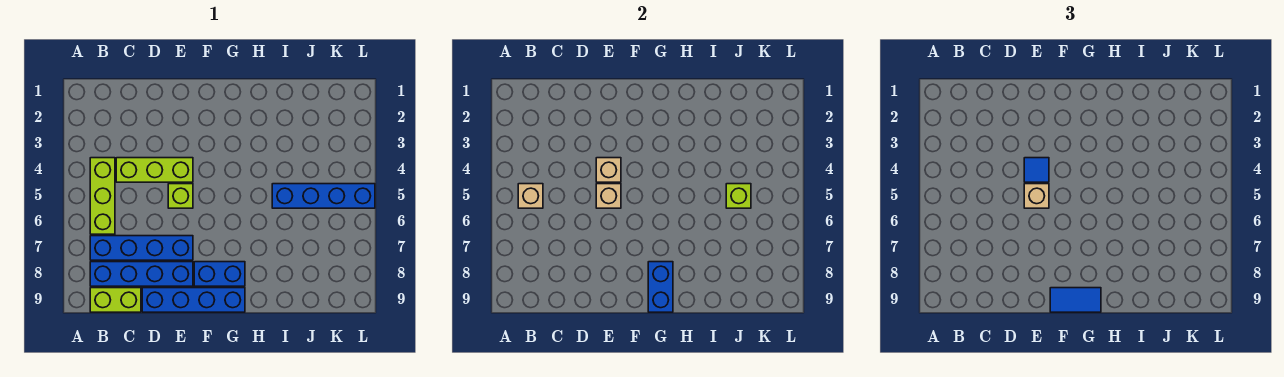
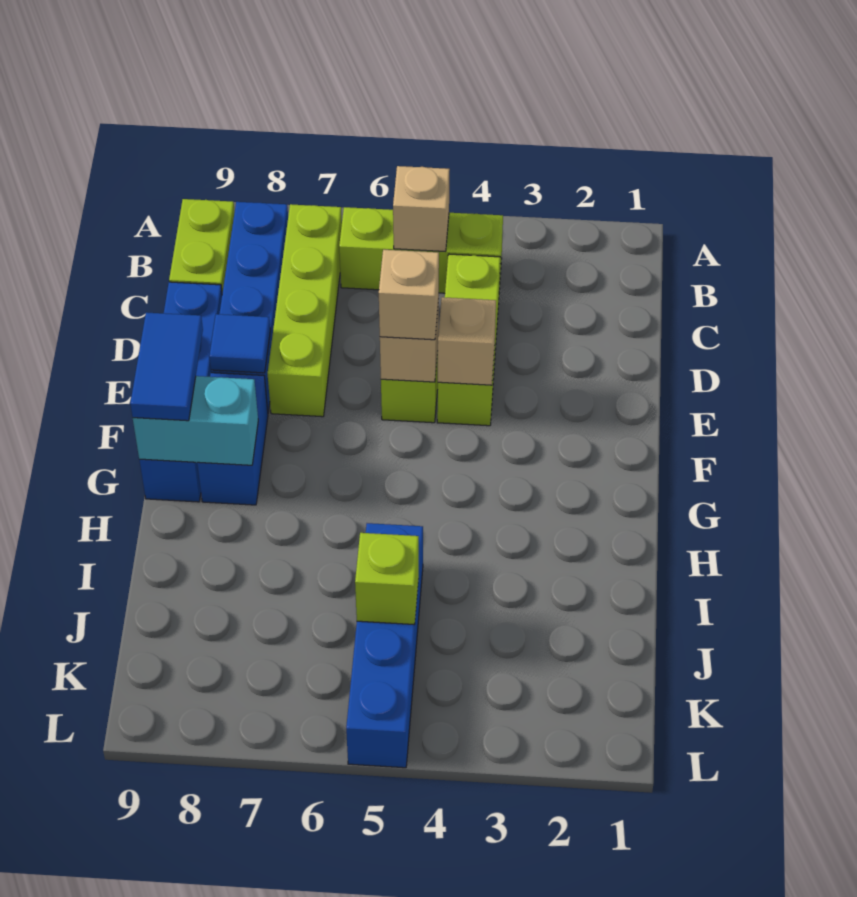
blue 1x4 brick [90,236,193,260] -> lime 1x4 brick [268,204,342,417]
blue 1x1 tile [1024,158,1049,182] -> blue 1x1 tile moved to [209,314,270,373]
blue 1x2 brick [648,262,673,312] -> cyan 1x2 brick [133,376,258,465]

